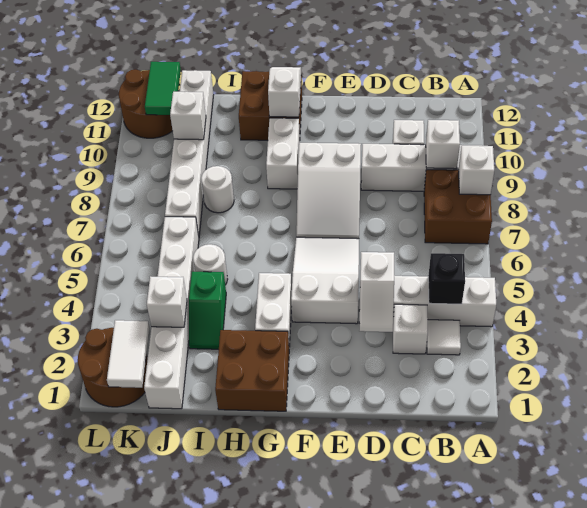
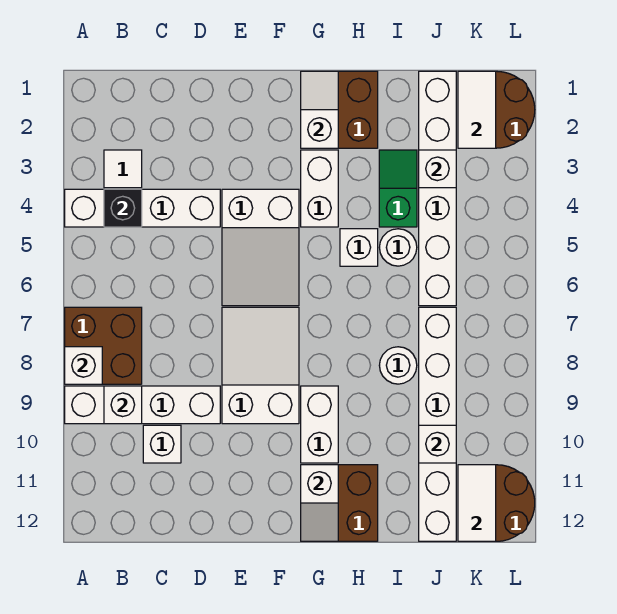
white 1x1 brick [393,304,428,354] -> white 1x1 brick moved to [340,229,378,266]
white 1x2 slope [359,252,394,332] -> white 1x2 slope moved to [301,71,338,148]
green 1x2 tile [145,62,181,115] -> white 1x2 tile [458,465,496,541]

